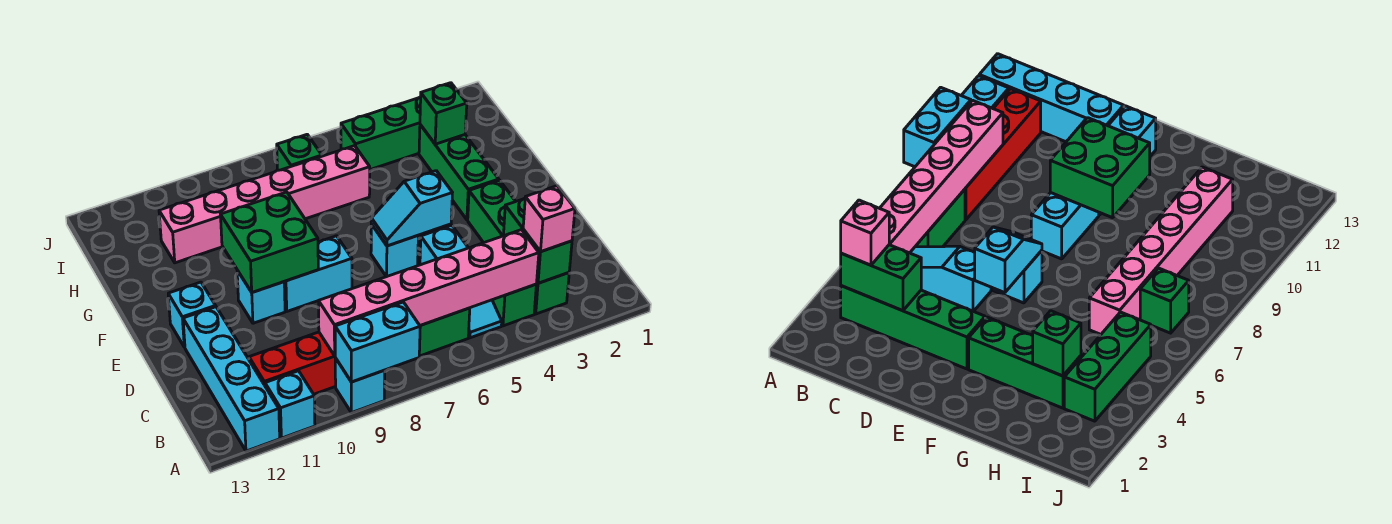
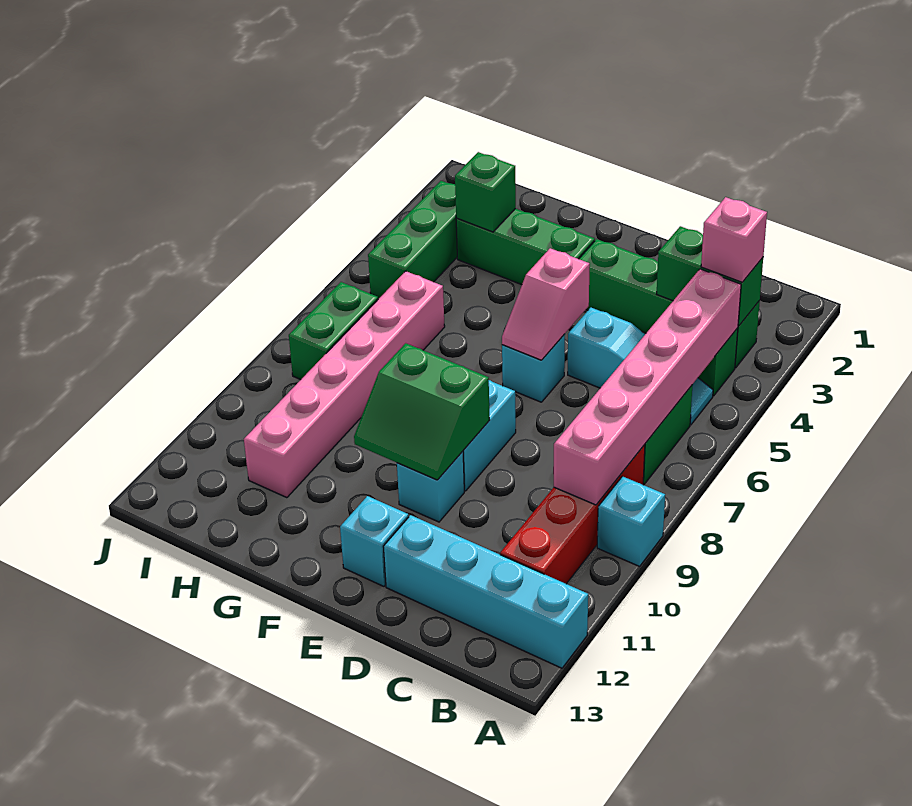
cyan 1x2 brick [335,302,420,382] -> none
cyan 1x1 brick [265,371,315,438] -> none
cyan 1x2 slope [371,171,452,246] -> pink 1x2 slope [502,248,590,360]
green 2x2 brick [220,192,318,293] -> green 2x2 slope [354,343,489,480]
green 1x1 brick [277,135,322,170] -> green 1x2 brick [289,282,378,380]

